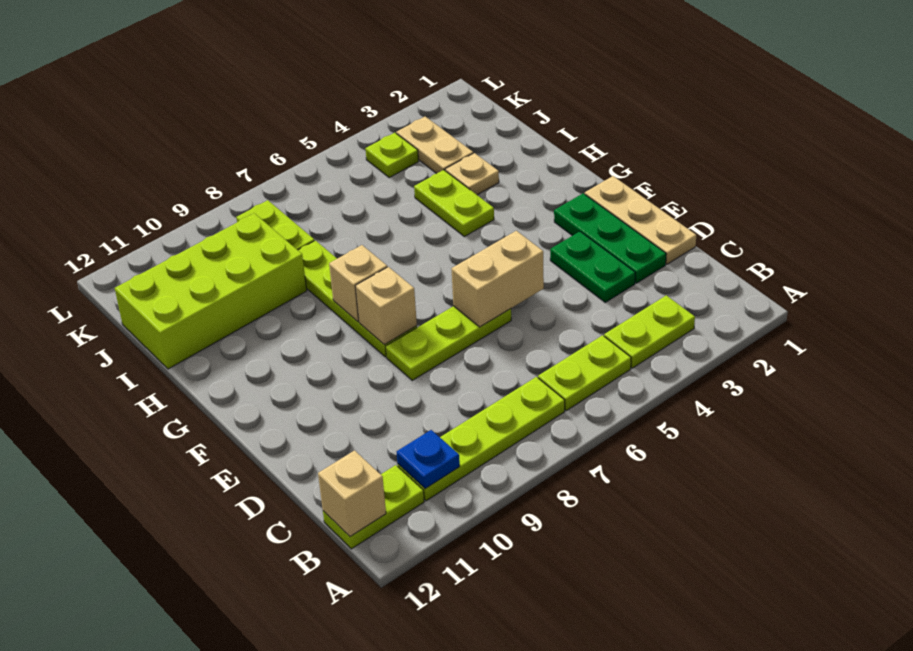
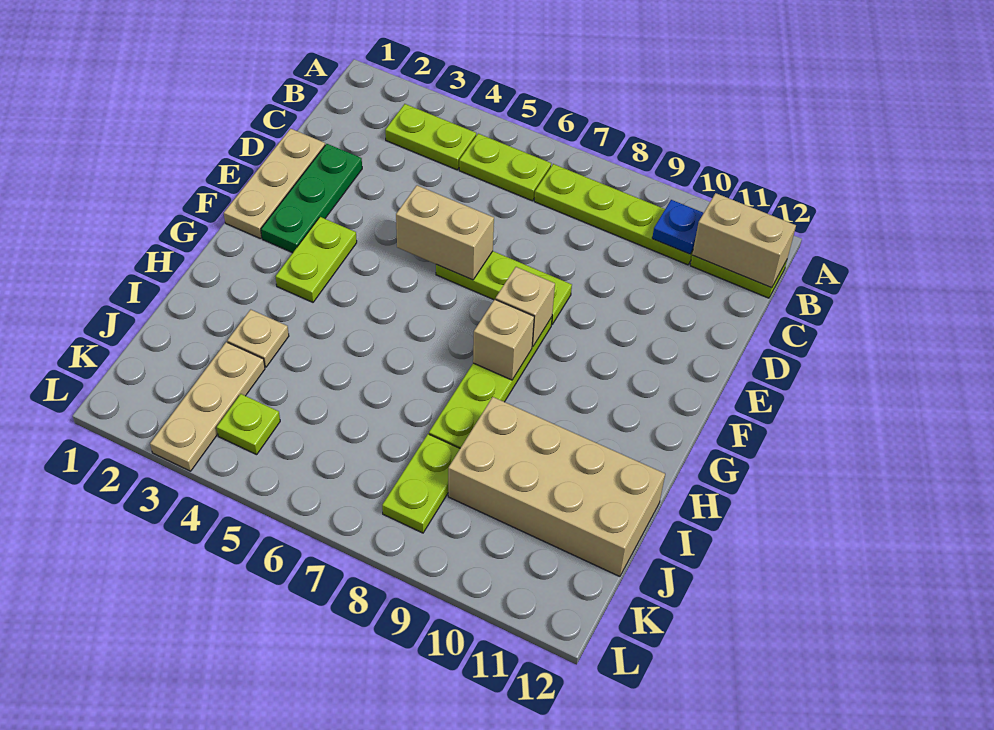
tan 1x1 brick [318,451,386,536] -> tan 1x2 brick [692,193,796,288]
green 1x2 plate [550,232,635,302] -> none
lime 1x2 plate [414,170,494,236] -> lime 1x2 plate moved to [275,217,357,302]
lime 2x4 brick [115,213,307,369] -> tan 2x4 brick [448,397,665,577]
tan 1x2 plate [396,117,473,174] -> tan 1x3 plate [150,342,265,471]

